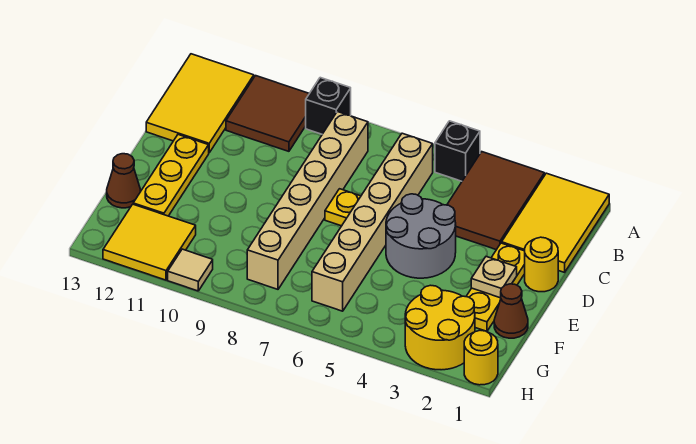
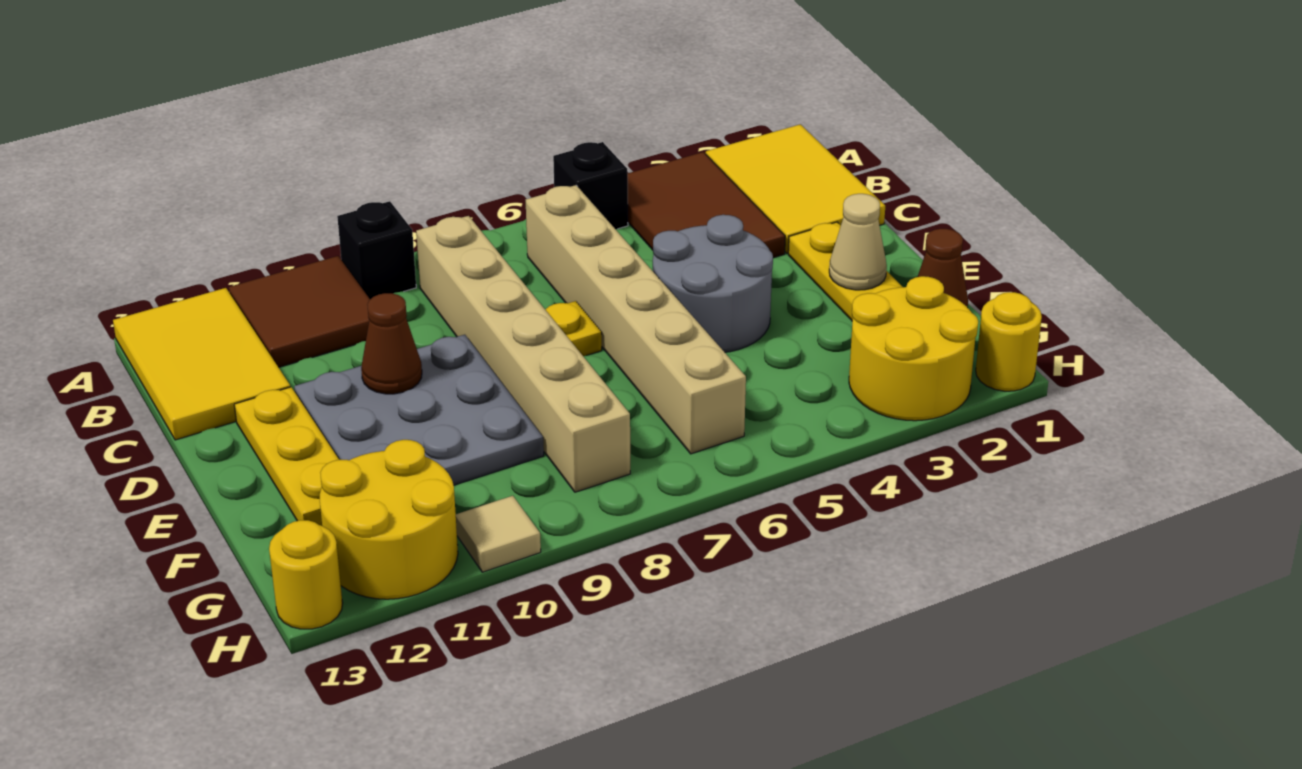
yellow 1x1 round brick [525,237,558,292] -> yellow 1x1 round brick moved to [269,520,343,629]
none -> grey 3x3 plate [294,335,544,485]
tan 1x1 plate [471,257,517,298] -> tan 1x1 cone [829,194,887,290]
brown 1x1 cone [107,154,140,208] -> brown 1x1 cone moved to [361,293,422,394]
yellow 2x2 tile [103,204,196,280] -> yellow 2x2 round brick [320,440,458,599]

